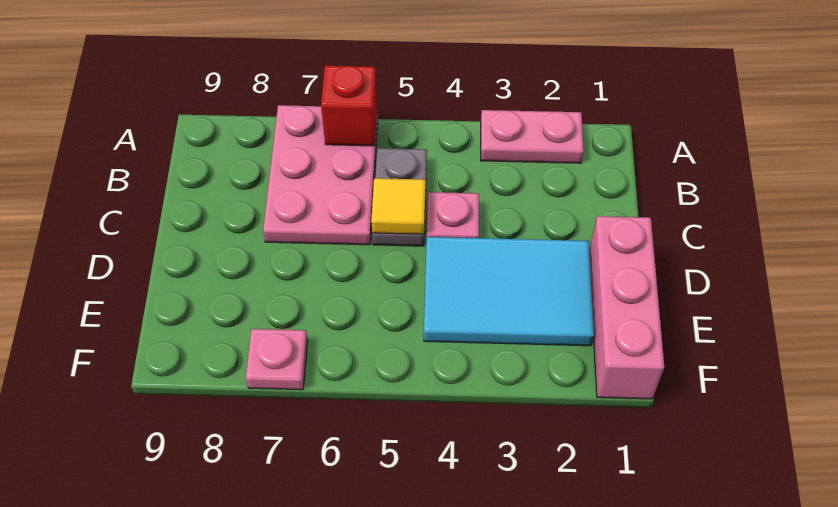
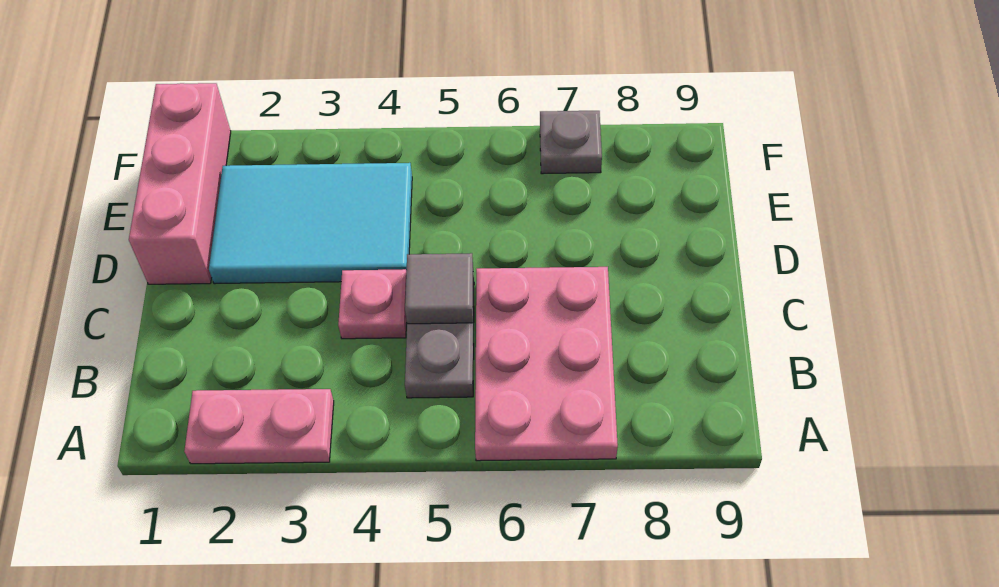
red 1x1 brick [321,66,377,146] -> none
yellow 1x1 tile [371,178,426,234] -> grey 1x1 tile [405,253,473,324]
pink 1x1 plate [246,329,308,390] -> grey 1x1 plate [540,111,602,174]

